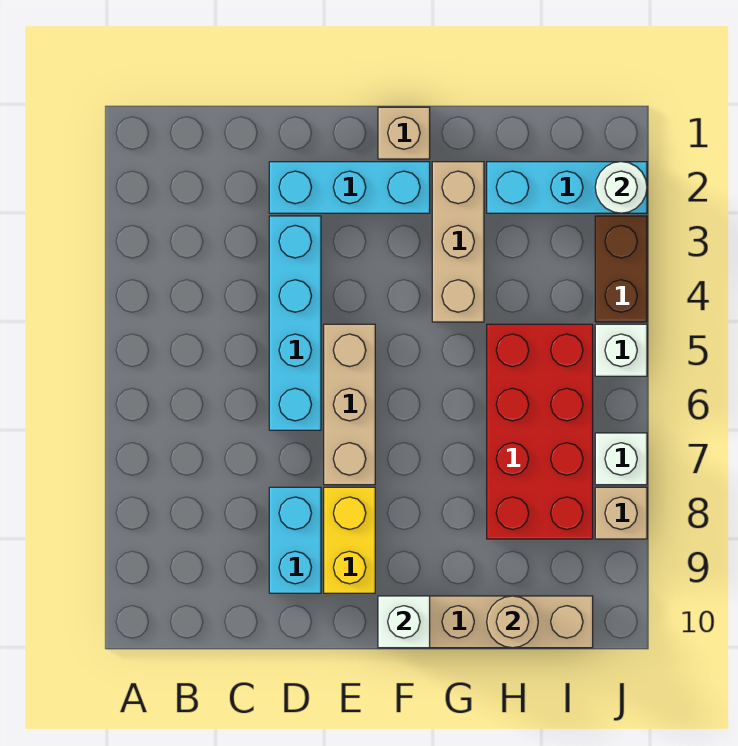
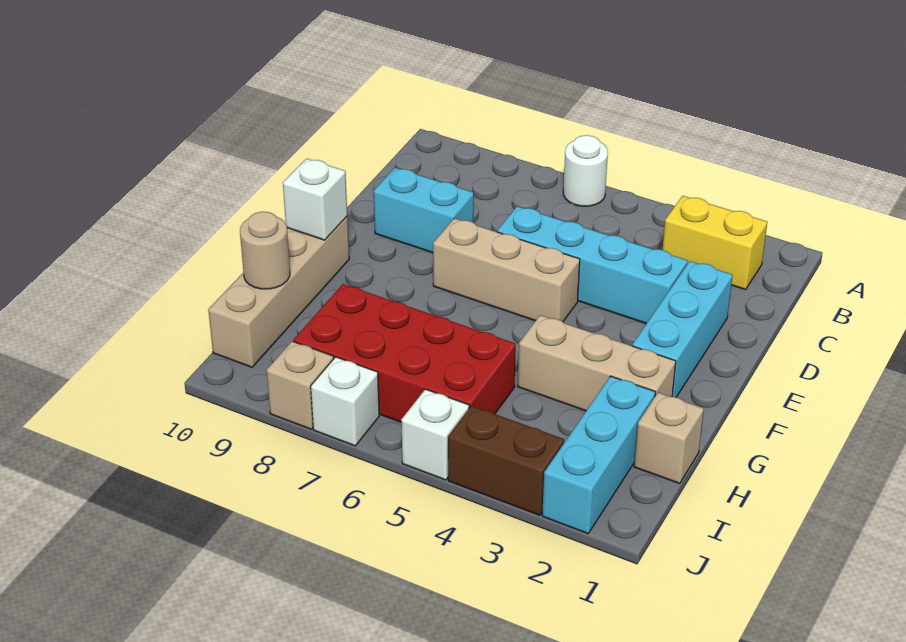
yellow 1x2 brick [324,487,375,593] -> yellow 1x2 brick moved to [662,196,767,290]
tan 1x1 brick [378,107,430,159] -> tan 1x1 brick moved to [634,393,704,484]
white 1x1 round brick [595,162,647,213] -> white 1x1 round brick moved to [563,135,608,206]

